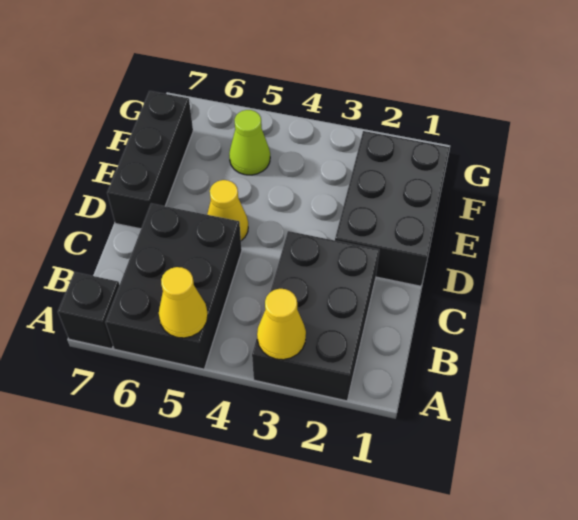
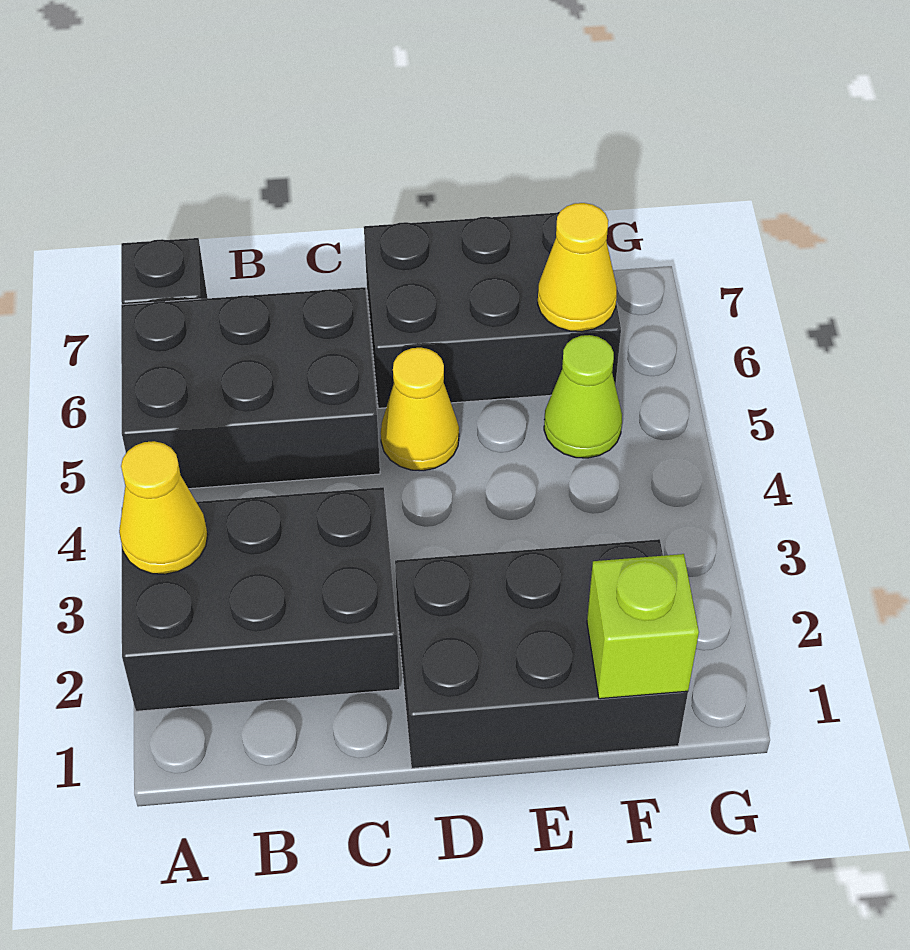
yellow 1x1 cone [159,267,208,338] -> yellow 1x1 cone moved to [538,203,617,331]
black 1x3 brick [107,91,193,229] -> black 2x3 brick [364,212,621,408]
none -> lime 1x1 brick [587,554,699,699]

